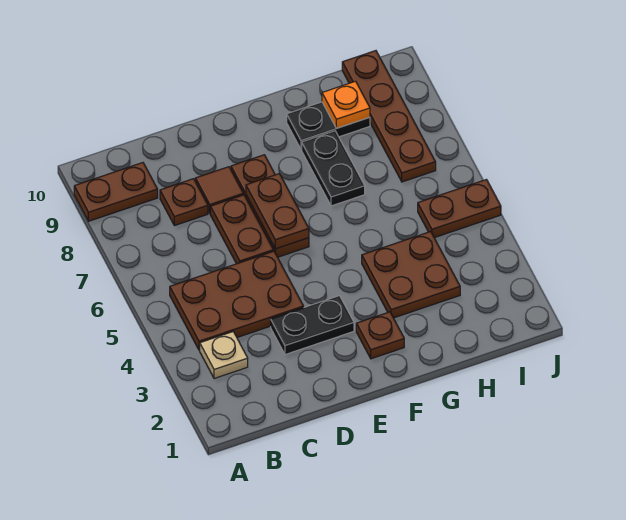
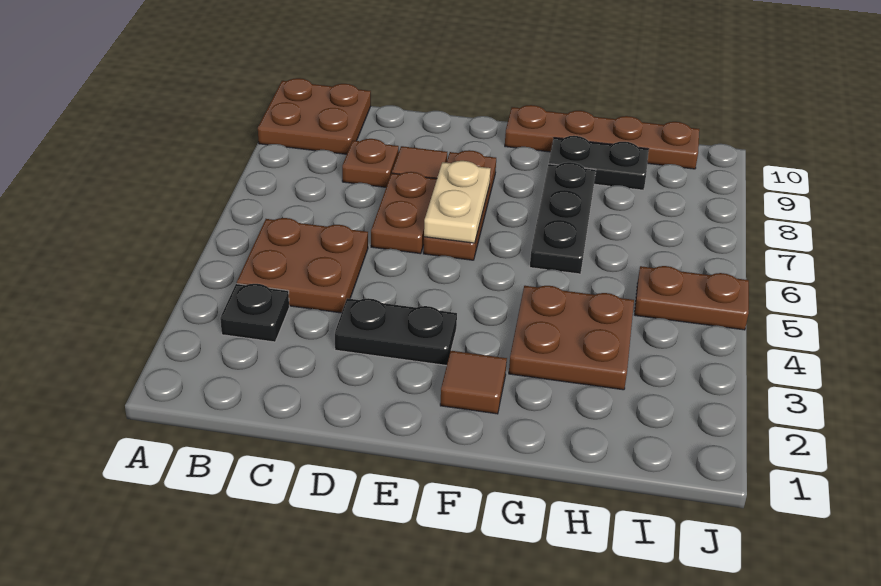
brown 1x2 plate [74,163,158,221] -> brown 2x2 plate [258,78,371,154]
tan 1x1 plate [200,332,248,379] -> black 1x1 plate [220,284,289,342]
brown 2x3 plate [170,251,304,350] -> brown 2x2 plate [237,218,368,313]
brown 1x2 plate [246,174,309,249] -> tan 1x2 plate [424,161,491,243]
brown 1x1 plate [356,312,404,359] -> brown 1x1 tile [440,351,507,414]
black 1x2 plate [302,131,365,206] -> black 1x3 plate [530,162,596,274]
orange 1x1 plate [322,81,370,128] -> none
brown 1x4 plate [342,51,436,182] -> brown 1x4 plate turned to [505,105,699,169]

